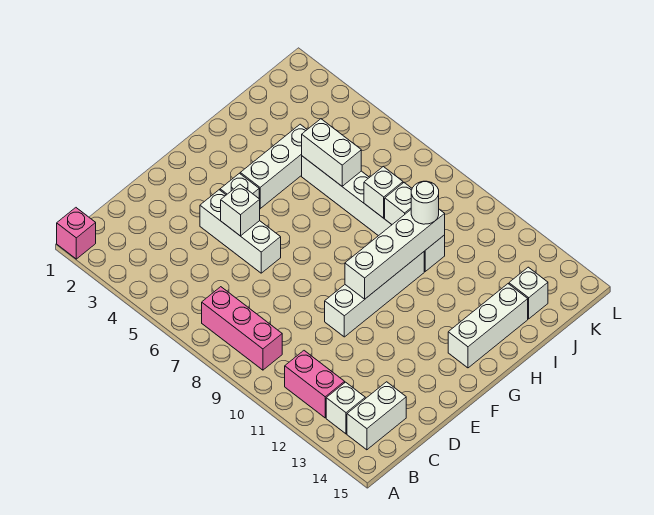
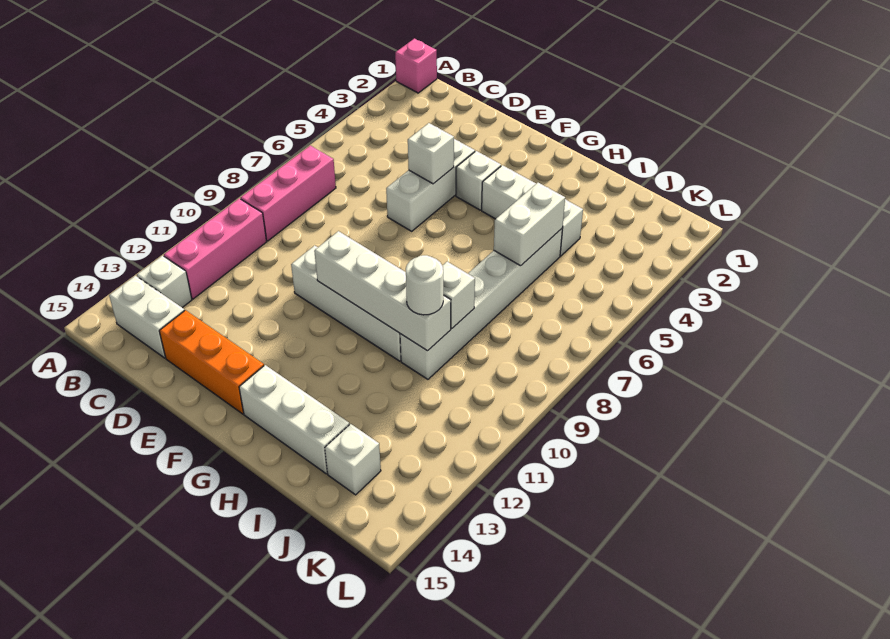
pink 1x2 brick [285,351,345,418] -> pink 1x3 brick [164,198,267,299]
none -> orange 1x3 brick [159,310,264,414]
white 1x1 brick [364,167,403,218] -> none

